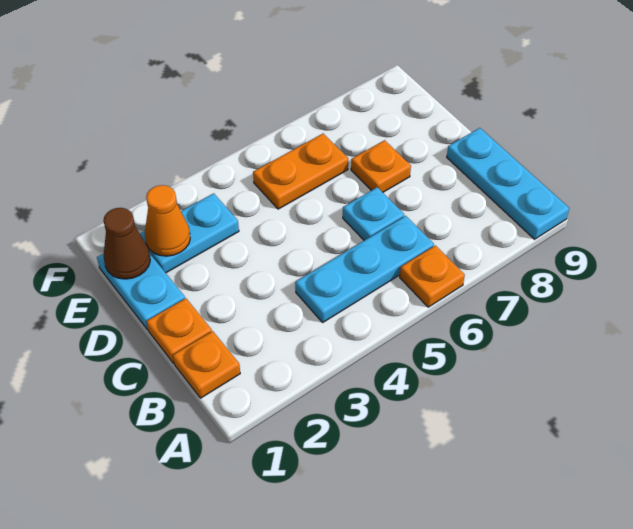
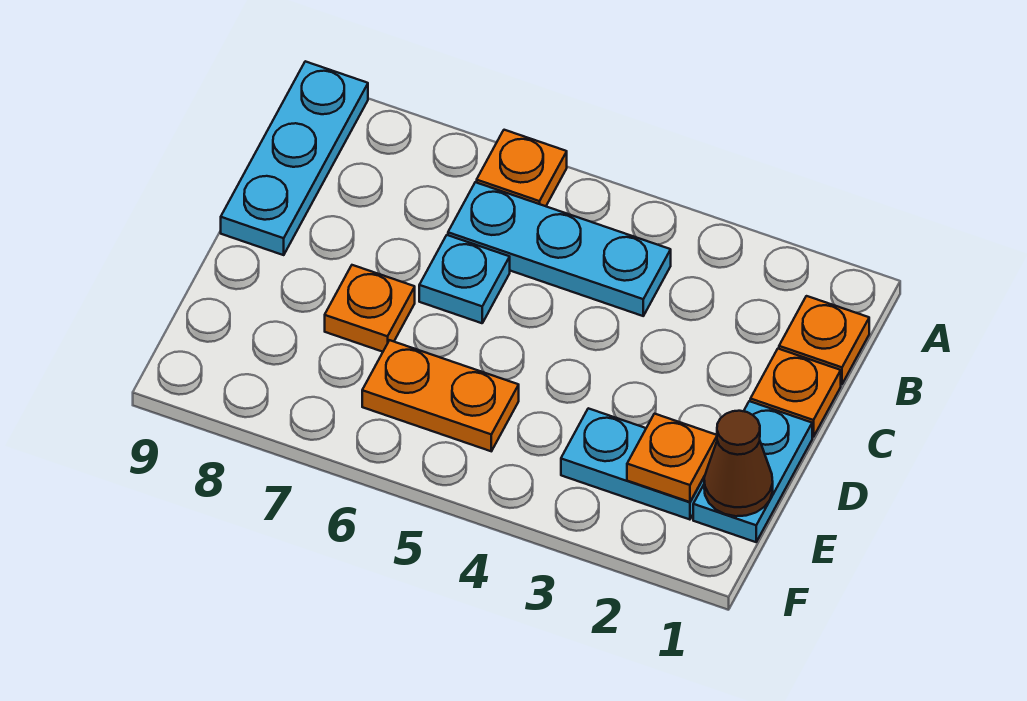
orange 1x1 cone [145,185,190,256] -> orange 1x1 plate [627,414,717,502]

